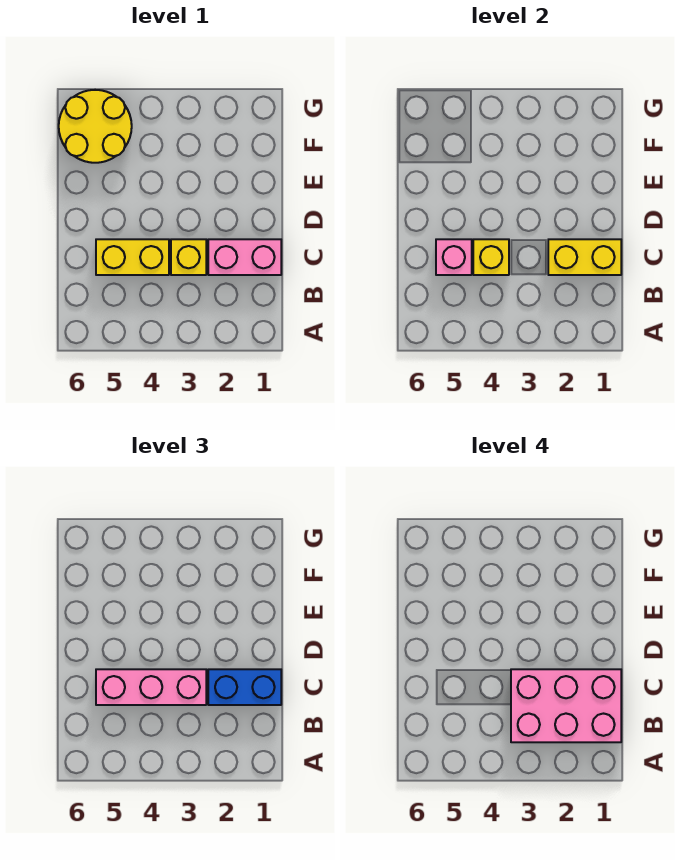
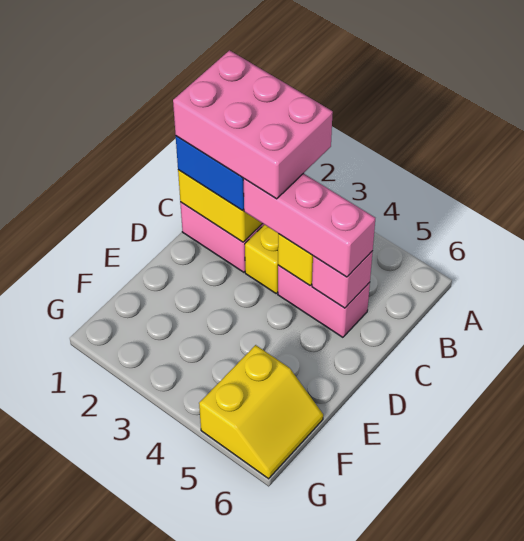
yellow 1x2 brick [96,239,169,275] -> pink 1x2 brick [278,265,370,337]
yellow 2x2 round brick [59,90,132,163] -> yellow 2x2 slope [199,345,323,479]

